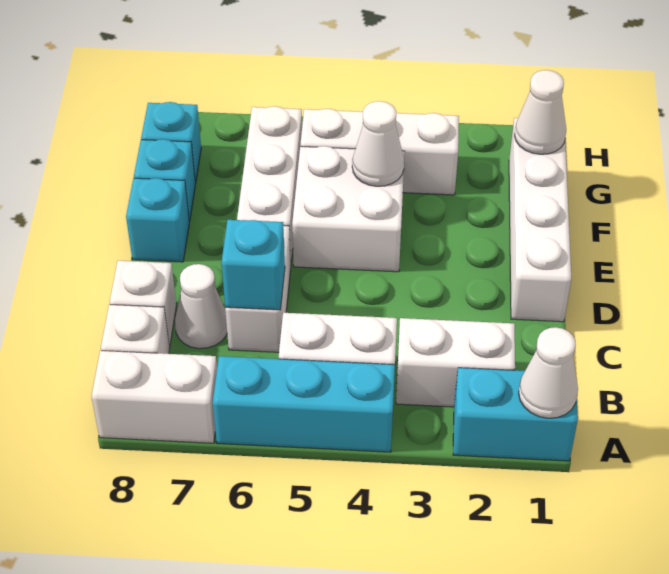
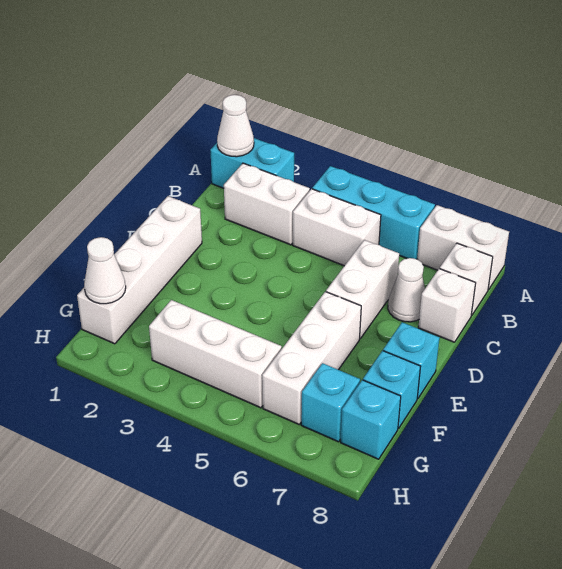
cyan 1x1 brick [222,220,285,310] -> cyan 1x1 brick moved to [301,363,360,442]
white 2x2 brick [292,146,405,272] -> none
white 1x1 cone [352,101,404,186] -> none

